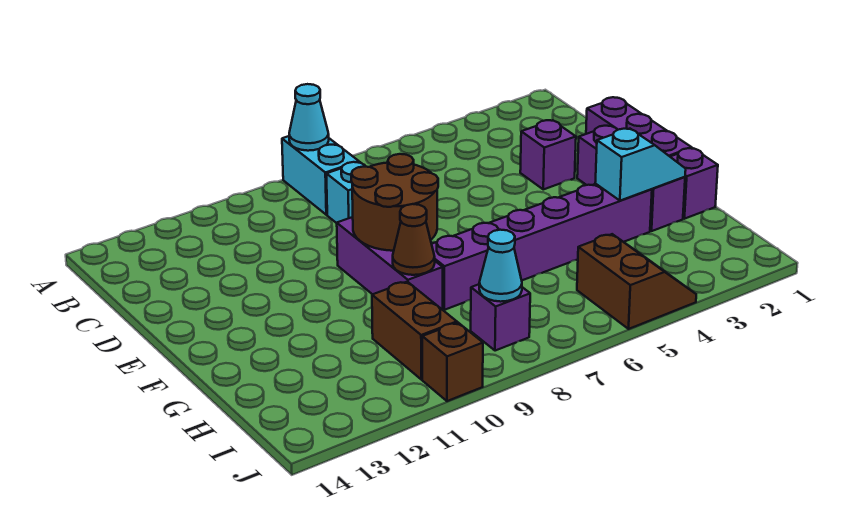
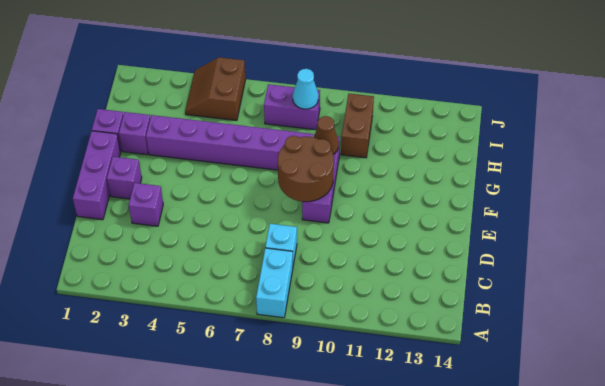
cyan 1x1 cone [289,84,329,151] -> none
cyan 1x2 slope [595,129,686,201] -> none
purple 1x1 brick [471,284,530,351] -> purple 1x2 brick [264,84,320,130]
brown 1x1 brick [422,323,483,401] -> none

